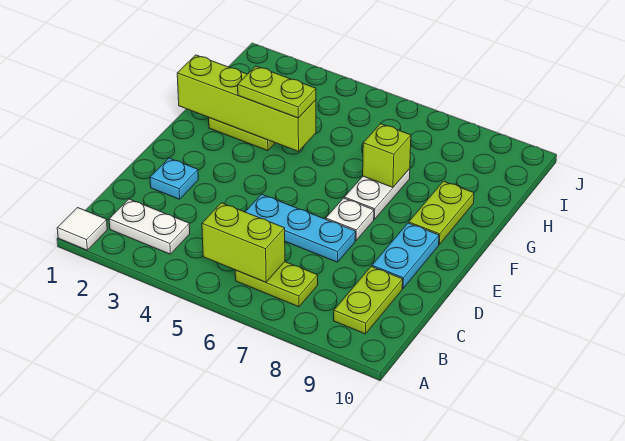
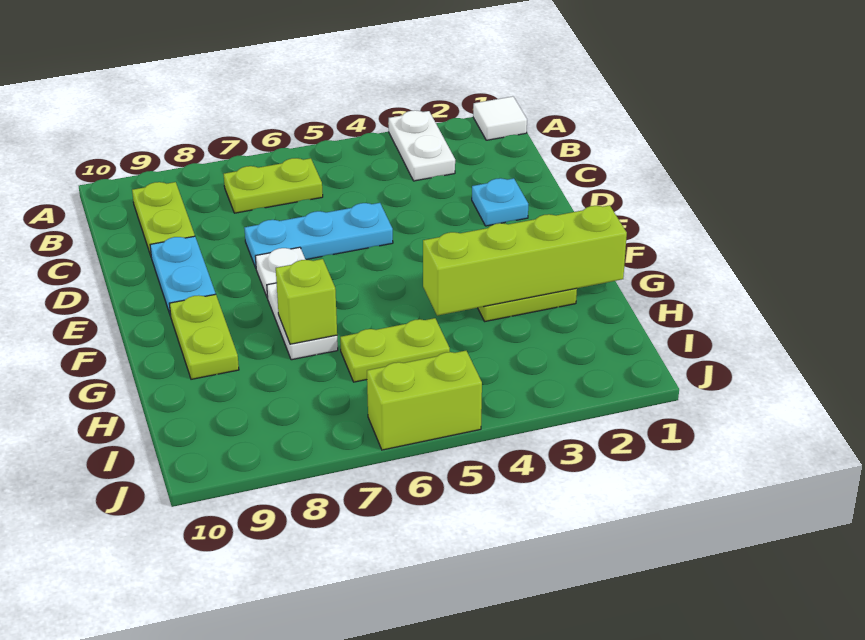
white 1x2 plate [109,199,190,254] -> white 1x2 plate turned to [389,110,455,181]
lime 1x2 brick [202,203,285,282] -> lime 1x2 brick moved to [367,351,482,450]
lime 1x2 plate [238,66,316,118] -> lime 1x2 plate moved to [340,318,450,382]

